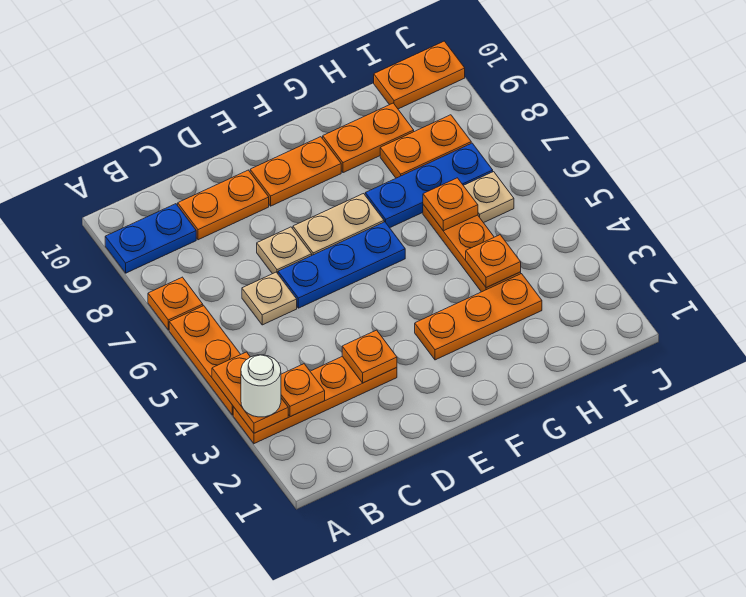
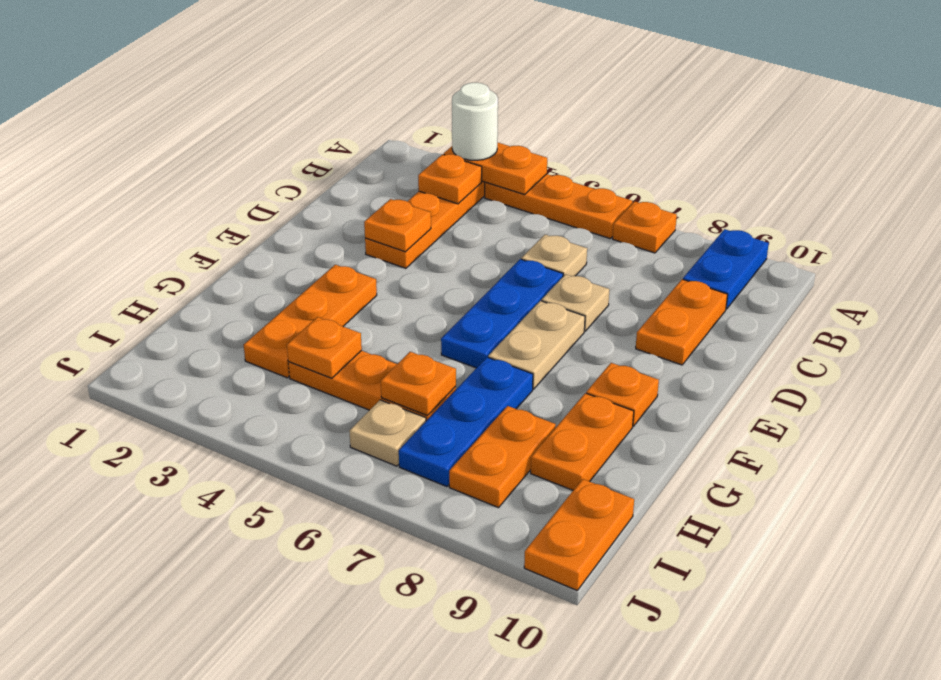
orange 1x2 plate [250,137,341,206] -> orange 1x1 plate [586,363,659,426]

